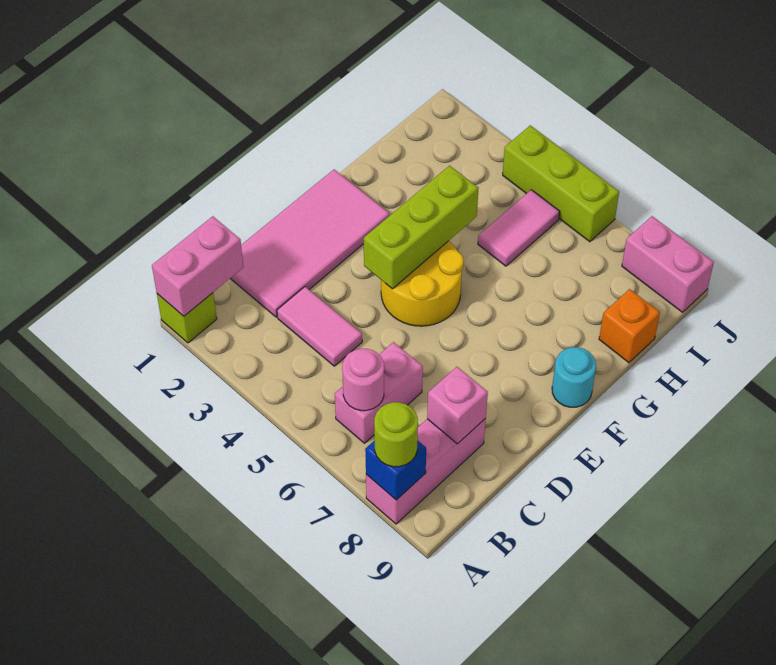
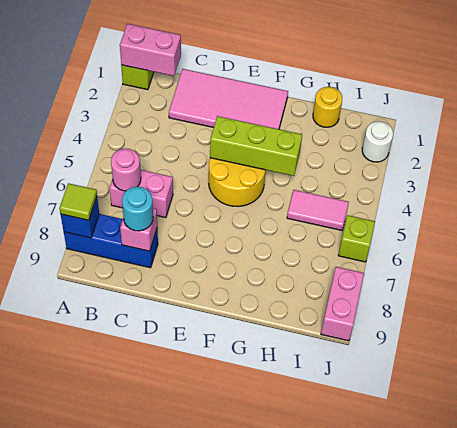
pink 1x3 brick [366,418,486,524] -> blue 1x3 brick [64,214,158,268]
lime 1x1 round brick [374,402,418,467] -> lime 1x1 tile [59,183,97,220]
pink 1x2 tile [277,287,362,366] -> none
cyan 1x1 round brick [552,347,596,407] -> cyan 1x1 round brick moved to [122,187,153,231]
none -> yellow 1x1 round brick [313,87,342,127]
orange 1x1 brick [599,289,660,363] -> none
none -> white 1x1 round brick [362,121,393,162]
lime 1x3 brick [503,125,619,242] -> lime 1x1 brick [338,215,375,262]

